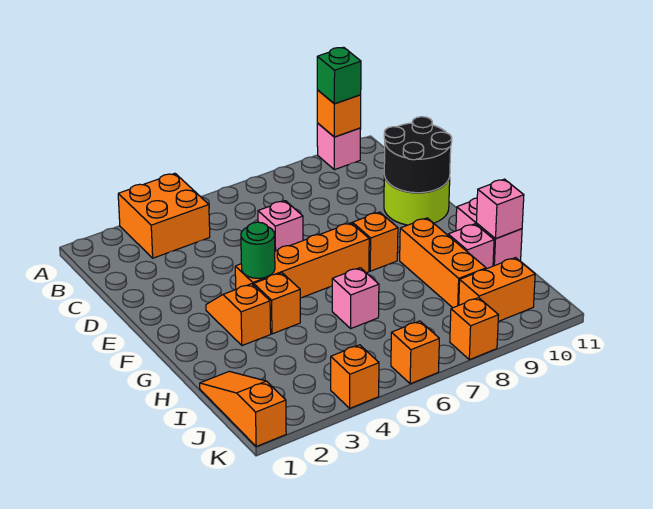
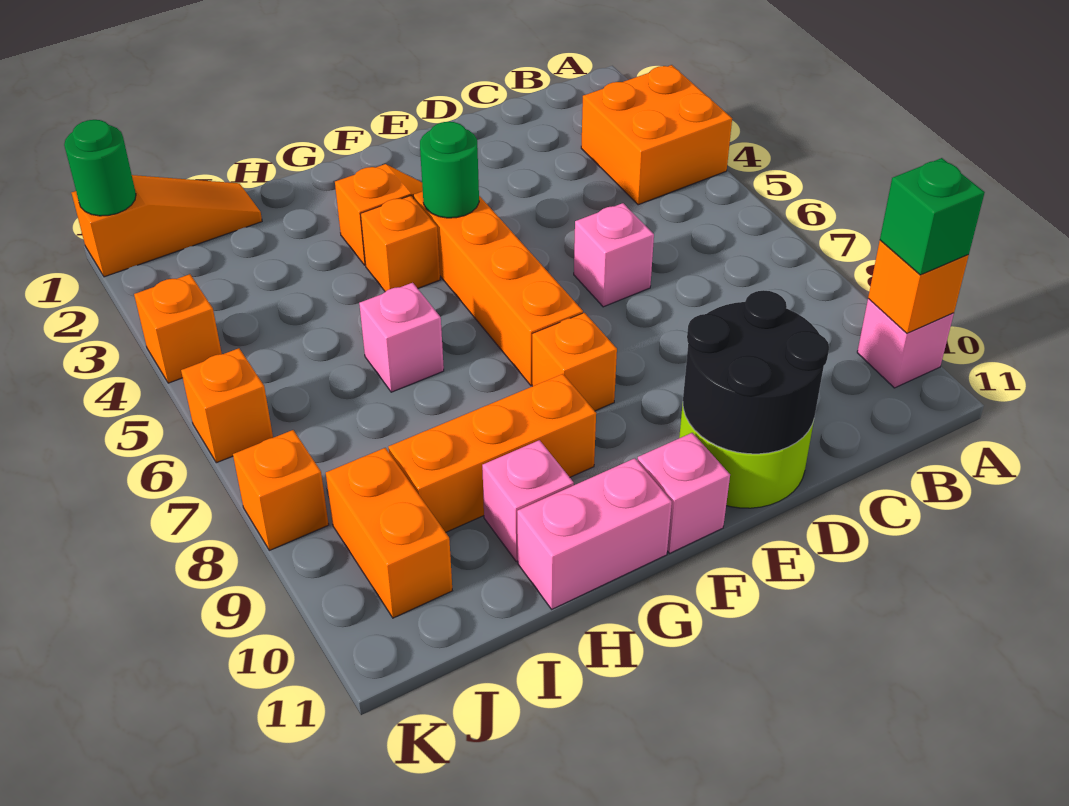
pink 1x1 brick [476,179,524,239] -> pink 1x1 brick moved to [637,433,730,553]
none -> green 1x1 round brick [64,120,136,216]

